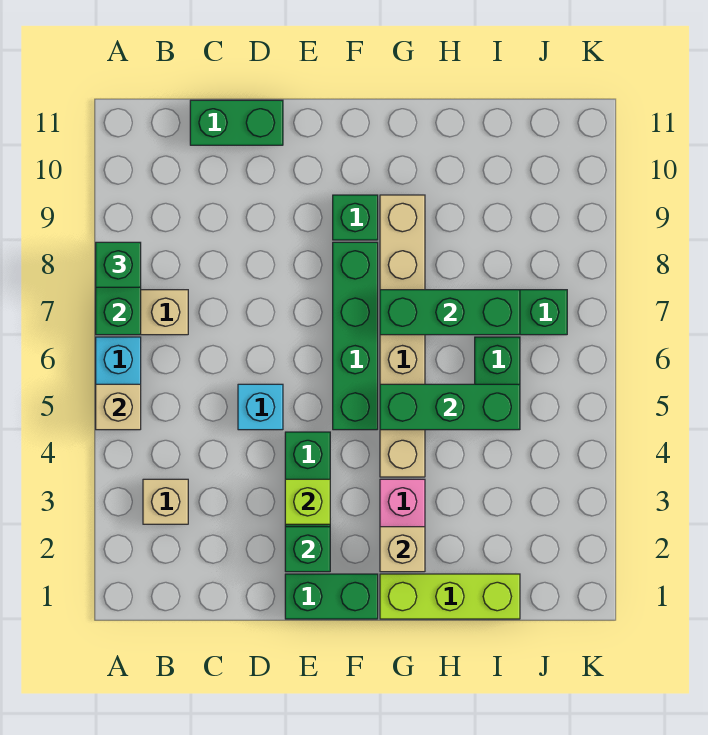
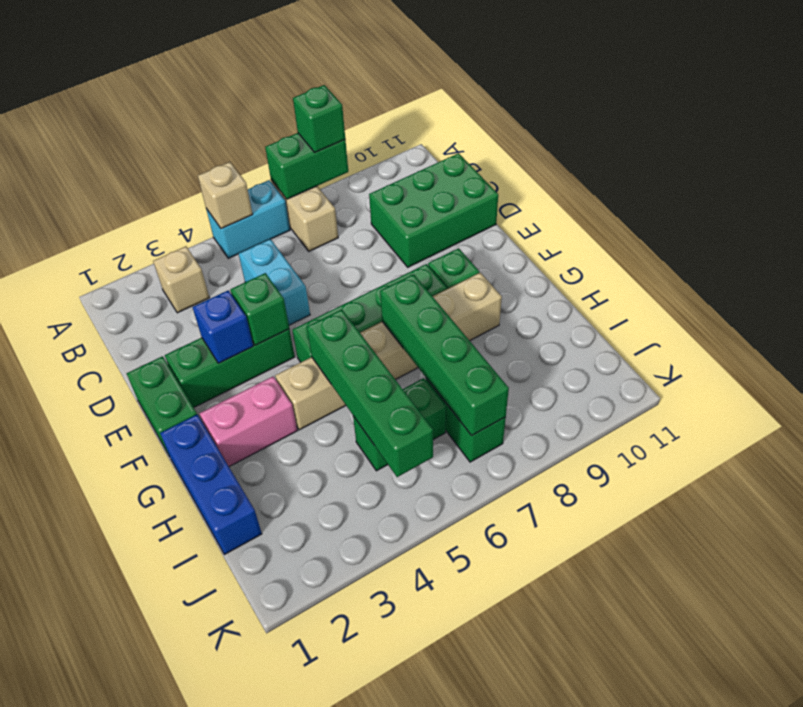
green 1x2 brick [190,100,283,145] -> green 2x3 brick [369,153,498,267]
cyan 1x1 brick [238,384,283,430] -> cyan 1x2 brick [239,239,310,325]
green 1x1 brick [285,527,330,572] -> green 1x1 brick moved to [230,273,289,345]
lime 1x1 brick [285,479,330,524] -> blue 1x1 brick [193,290,253,363]
lime 1x3 brick [380,574,520,619] -> blue 1x3 brick [160,415,262,555]
tan 1x1 brick [380,527,425,572] -> none
green 1x3 brick [380,384,520,430] -> green 1x4 brick [307,310,433,477]
green 1x3 brick [380,290,520,335] -> green 1x4 brick [380,274,509,436]

